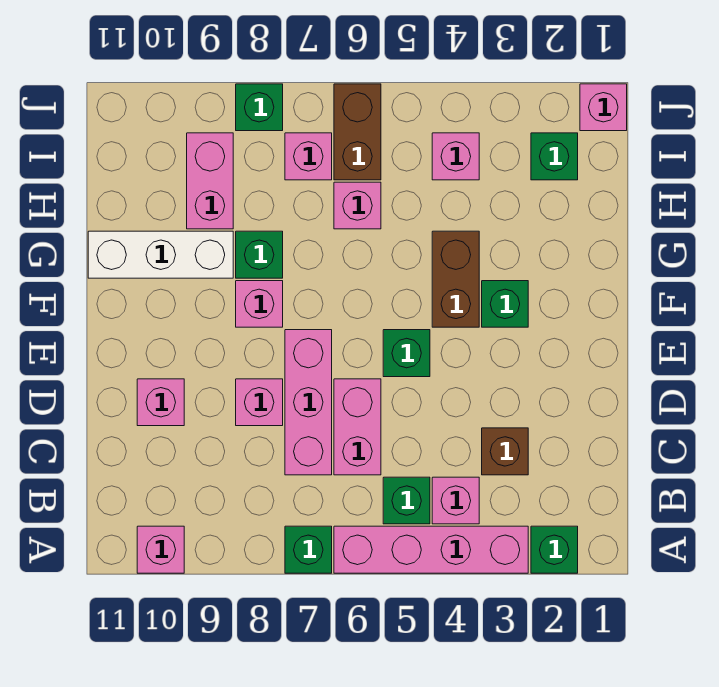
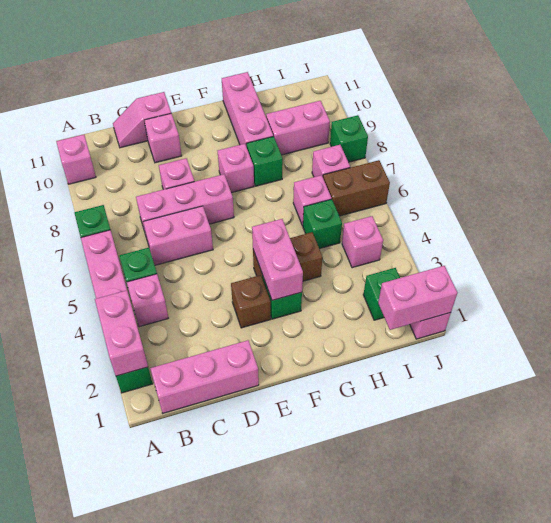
none -> pink 1x2 brick [95,290,148,376]
none -> pink 1x3 brick [150,340,259,413]
brown 1x1 brick [482,428,528,475] -> brown 1x1 brick moved to [231,275,271,328]
none -> pink 1x2 slope [113,92,171,148]
green 1x1 brick [383,330,430,377] -> green 1x1 brick moved to [303,199,342,249]
none -> pink 1x2 brick [252,219,303,300]
white 1x3 brick [88,231,233,278] -> pink 1x3 brick [222,72,273,147]
none -> pink 1x2 brick [378,266,457,330]

